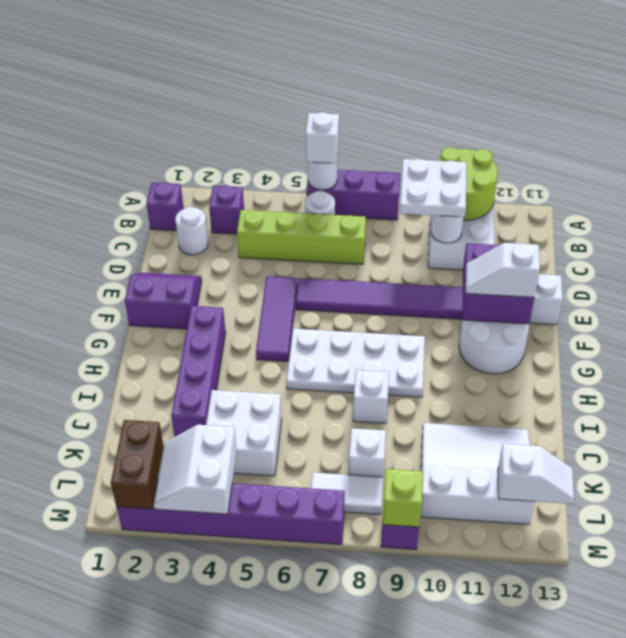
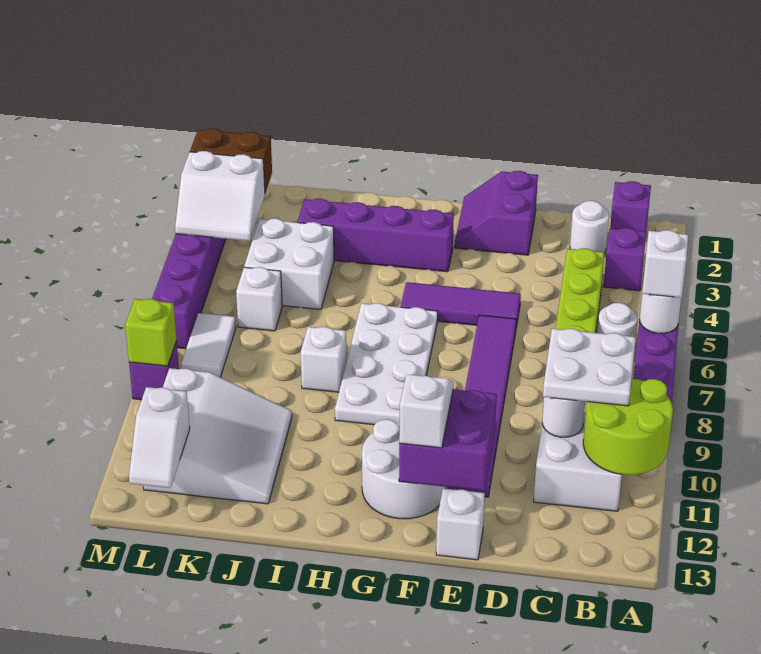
purple 2x2 slope [125,273,202,329] -> purple 2x2 slope turned to [455,171,538,255]
white 1x1 brick [349,428,386,477] -> white 1x1 brick moved to [236,267,282,331]
white 2x2 slope [153,425,237,514] -> white 2x2 slope turned to [175,151,265,241]

